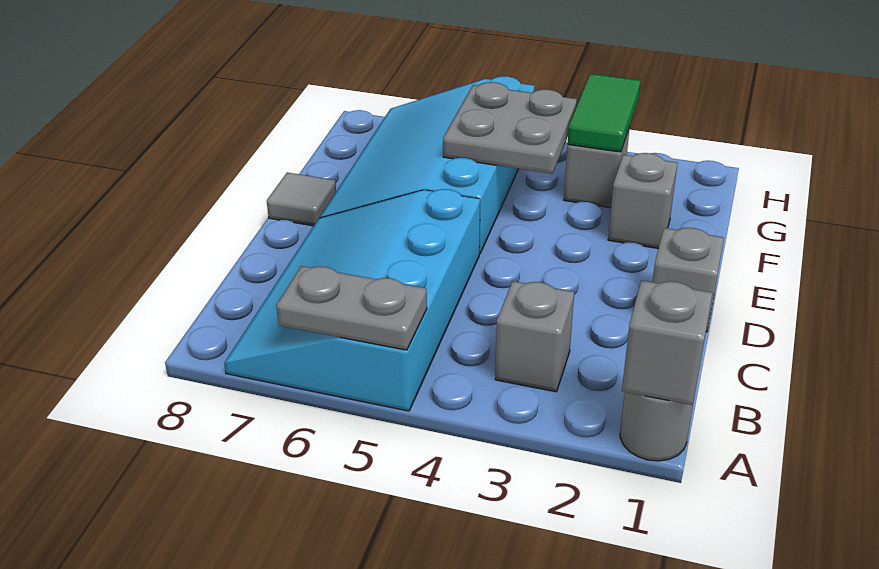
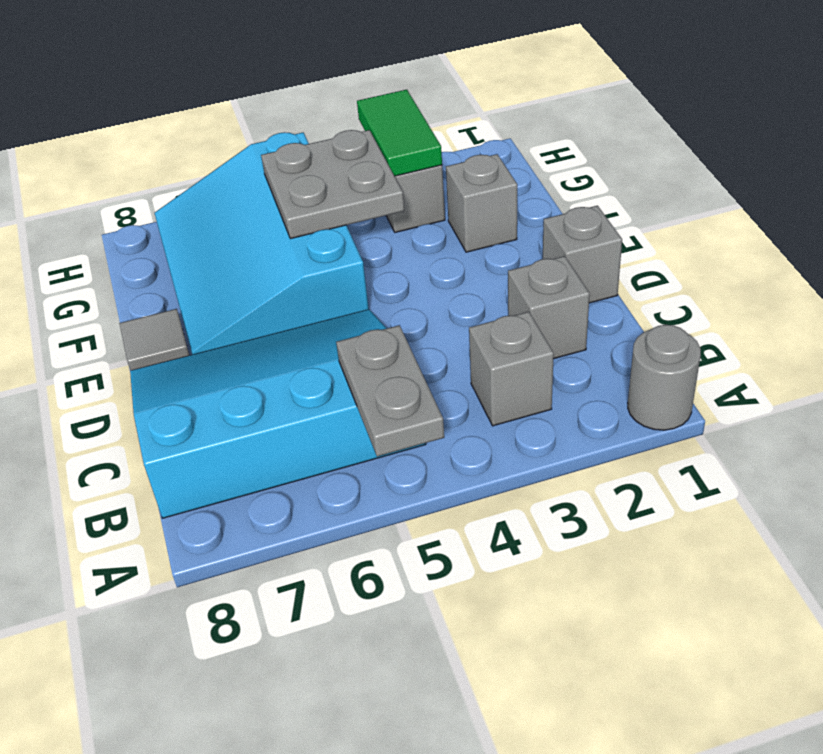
grey 1x1 brick [622,281,712,405] -> grey 1x1 brick moved to [508,256,590,359]
cyan 3x4 slope [224,189,480,411] -> cyan 3x4 slope turned to [130,309,426,518]
grey 1x2 plate [276,266,427,350] -> grey 1x2 plate turned to [336,325,444,457]

